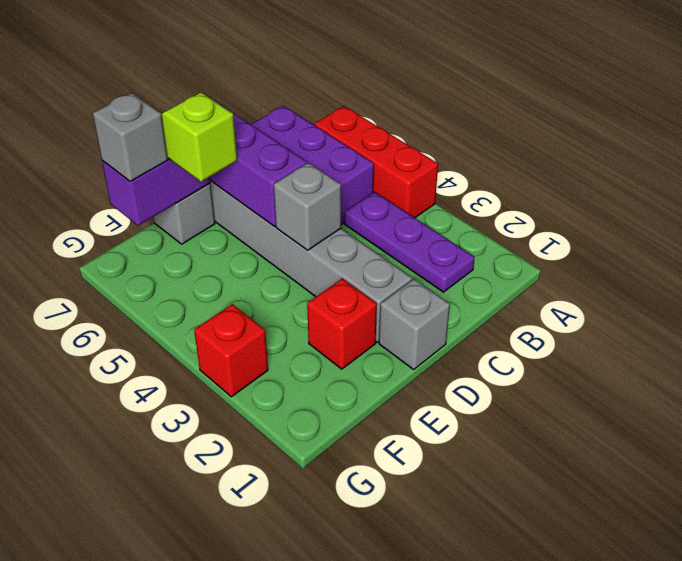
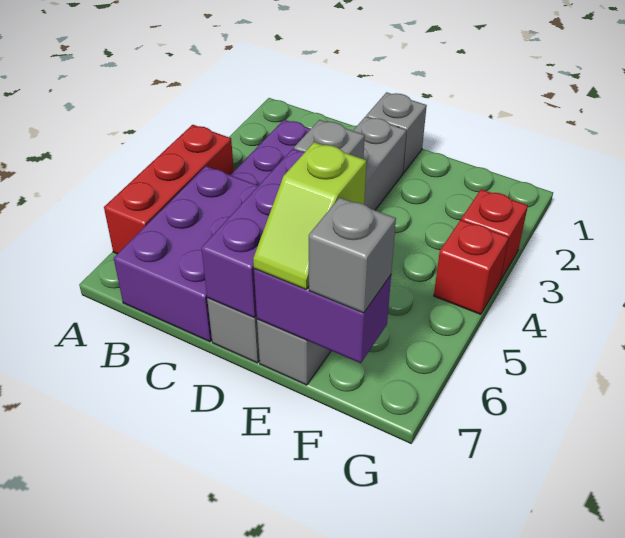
red 1x1 brick [307,278,377,369] -> red 1x1 brick moved to [434,220,509,314]

